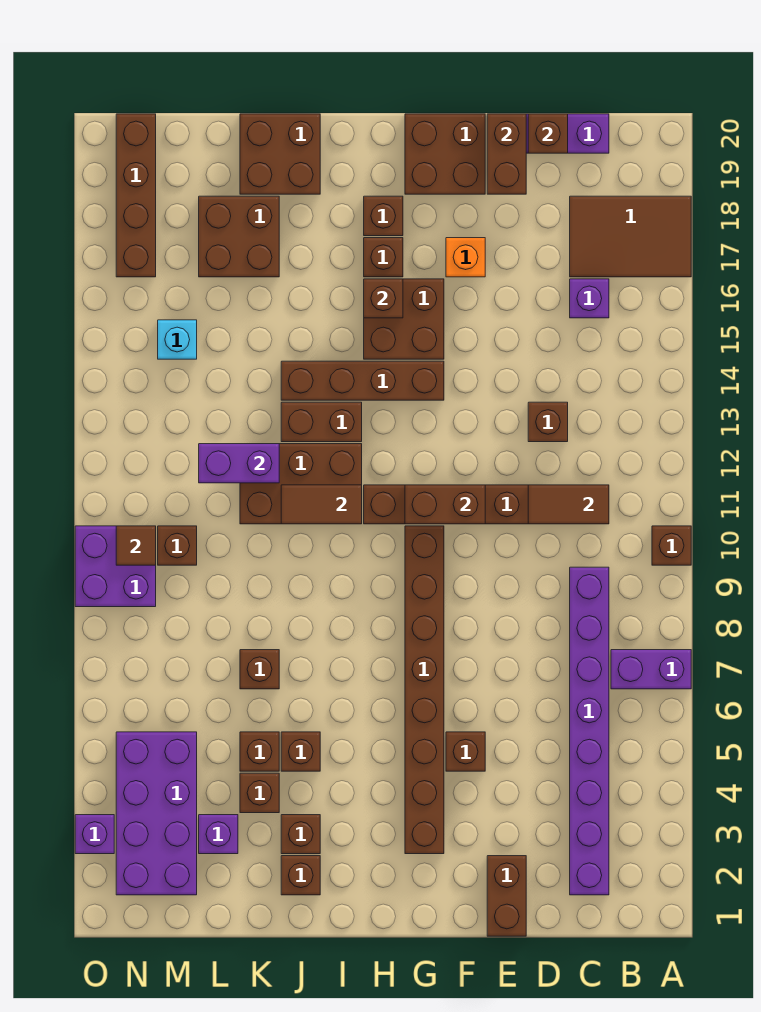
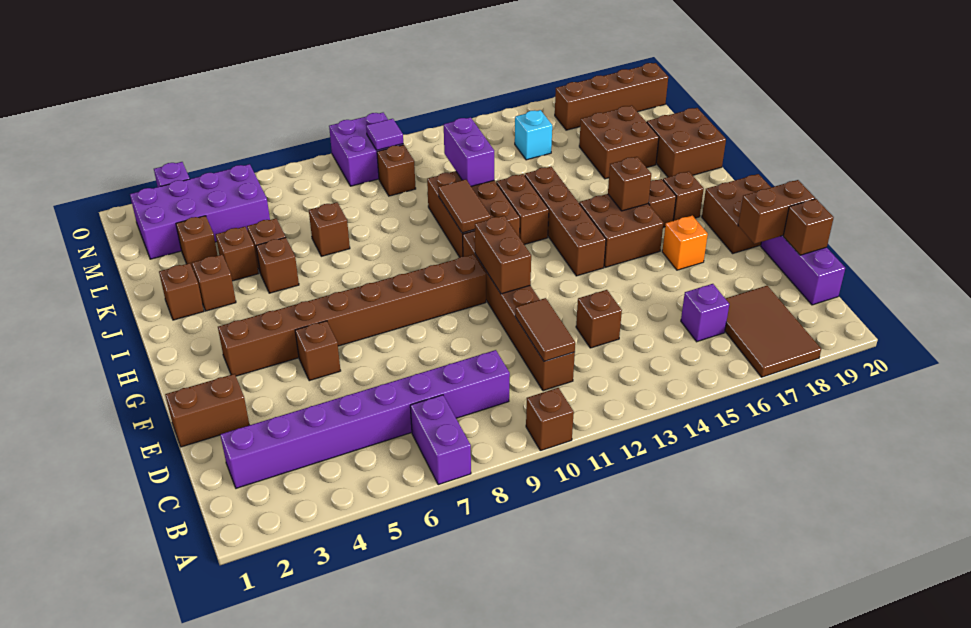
purple 1x1 brick [199,815,238,854] -> brown 1x1 brick [176,216,218,269]
brown 1x1 tile [116,526,156,565] -> purple 1x1 tile [366,119,403,150]

